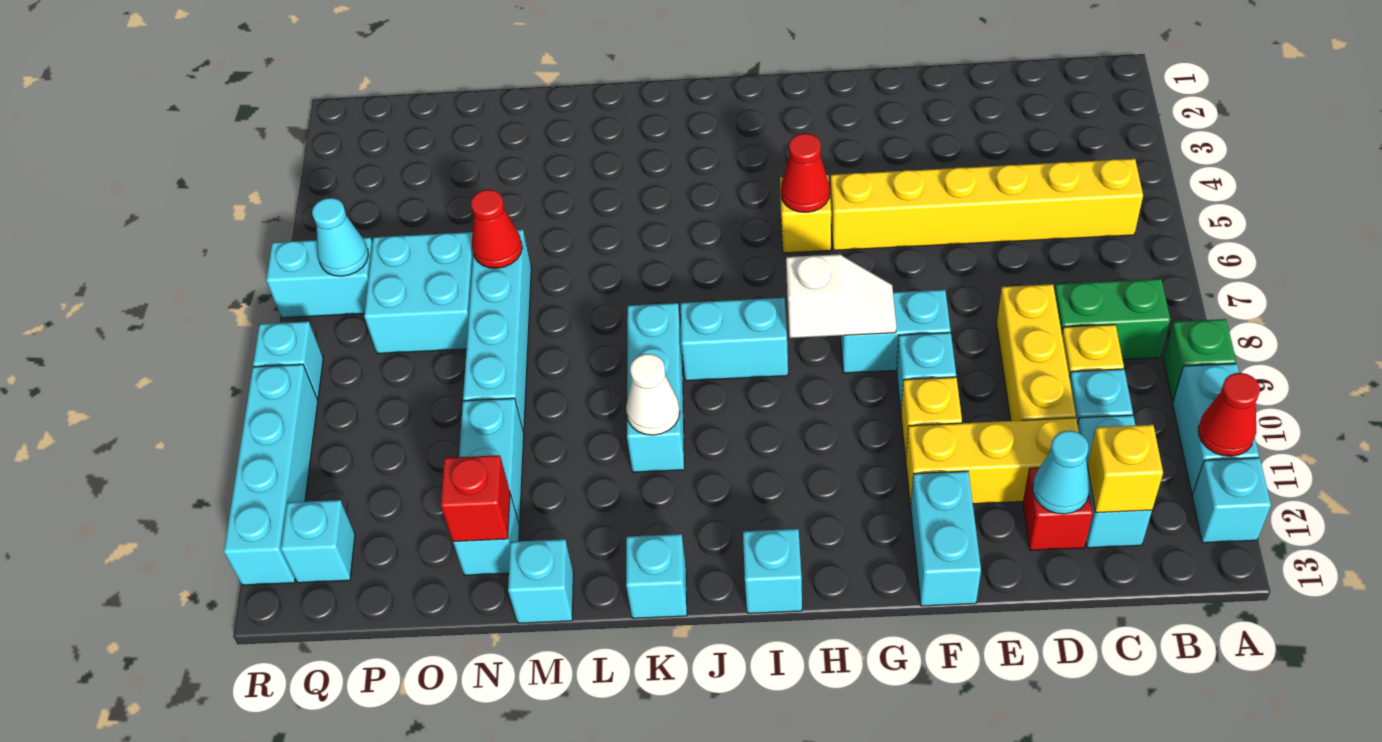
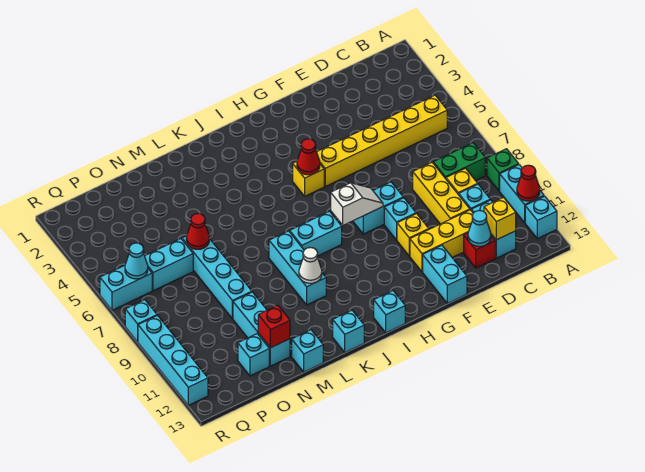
cyan 2x2 brick [364,232,473,353] -> cyan 1x2 brick [145,239,193,291]
cyan 1x1 brick [281,500,355,583] -> cyan 1x1 brick moved to [238,334,269,376]

